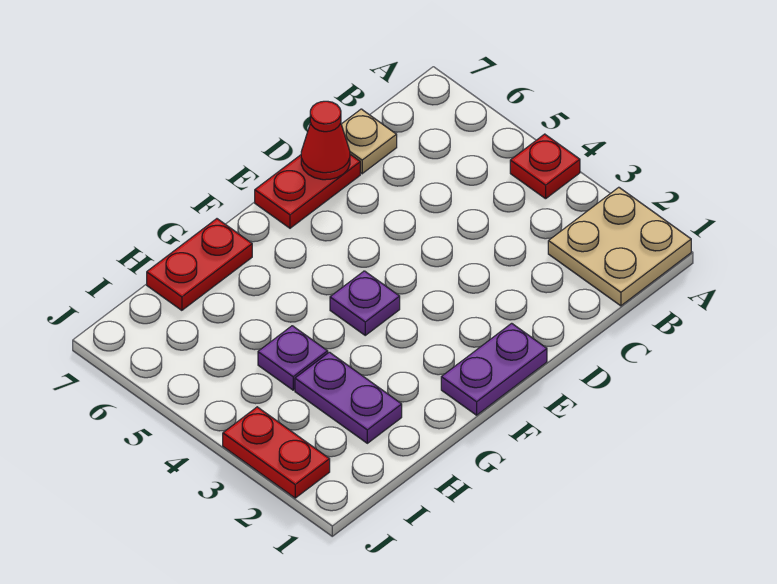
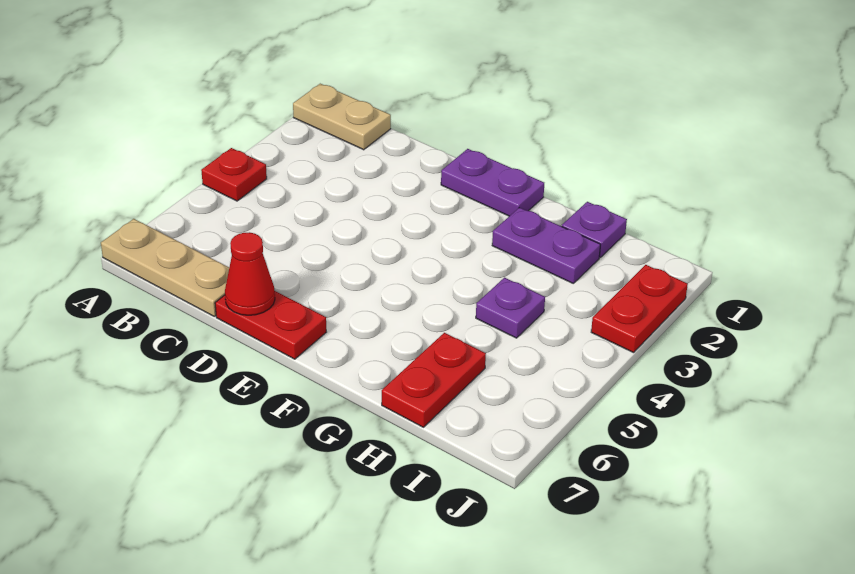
tan 2x2 plate [548,187,691,306] -> tan 1x2 plate [293,84,391,150]
tan 1x1 plate [341,109,397,174] -> tan 1x3 plate [101,219,229,316]
purple 1x1 plate [330,271,400,335] -> purple 1x1 plate moved to [562,202,627,257]
red 1x2 plate [147,219,252,310] -> red 1x2 plate turned to [382,333,486,427]
purple 1x2 plate [295,352,402,443] -> purple 1x2 plate turned to [492,208,601,283]

